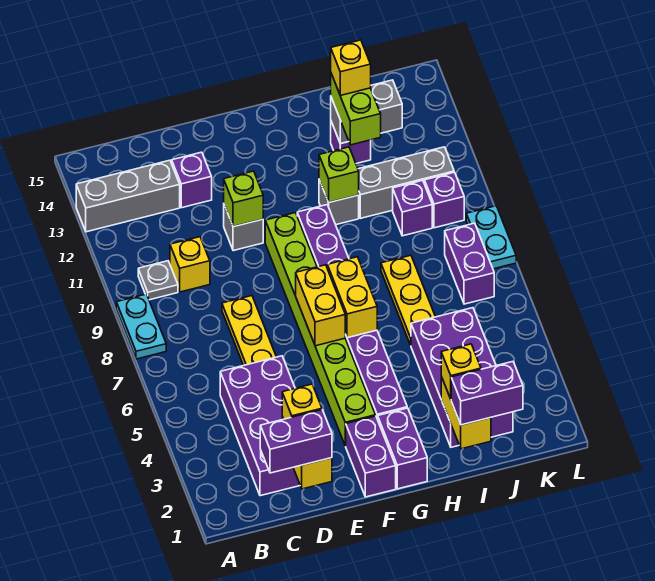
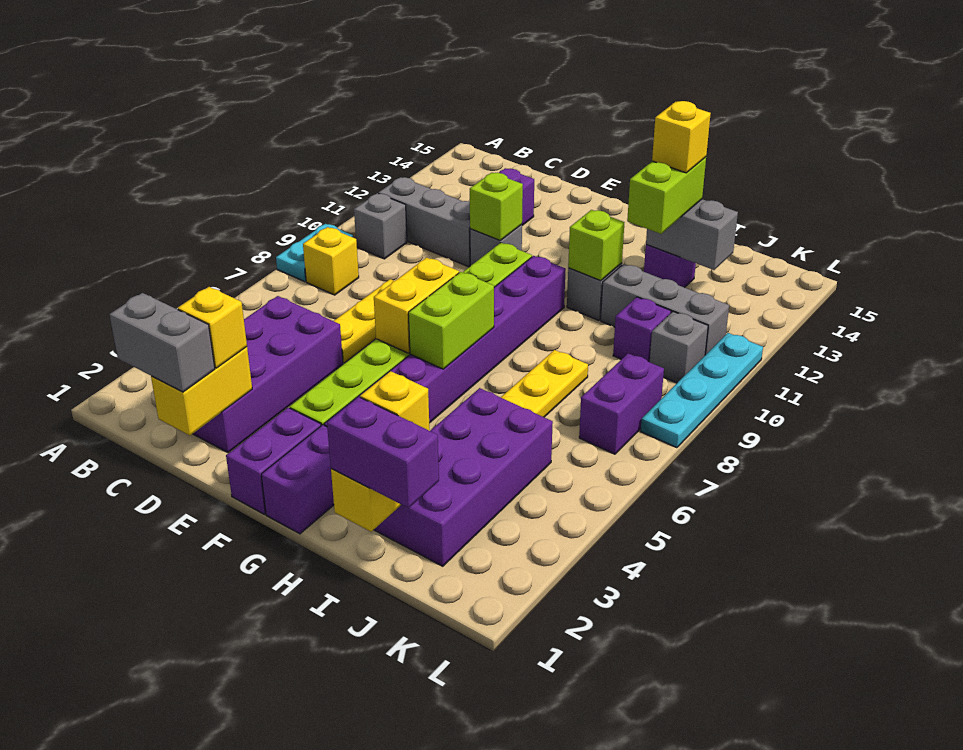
grey 1x3 brick [76,160,180,232] -> grey 1x3 brick moved to [378,177,470,267]
grey 1x1 plate [138,261,178,300] -> grey 1x1 brick [354,193,407,259]
purple 1x2 brick [260,410,332,473] -> grey 1x2 brick [109,293,215,392]
yellow 1x1 brick [170,237,210,292] -> yellow 1x1 brick moved to [303,227,359,295]
yellow 1x2 brick [327,257,377,338] -> lime 1x2 brick [408,272,494,369]
purple 1x1 brick [424,172,464,228] -> grey 1x1 brick [650,312,708,383]
cyan 1x2 plate [466,206,516,269] -> cyan 1x4 plate [641,333,763,448]

